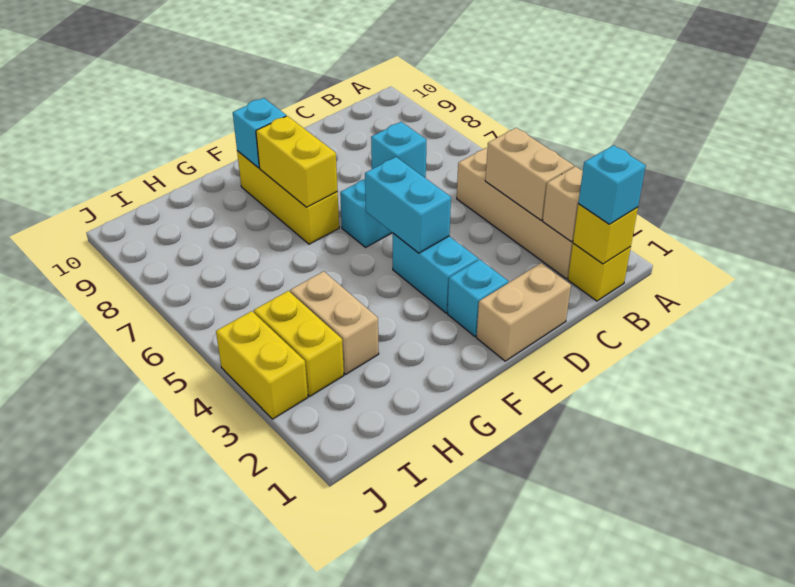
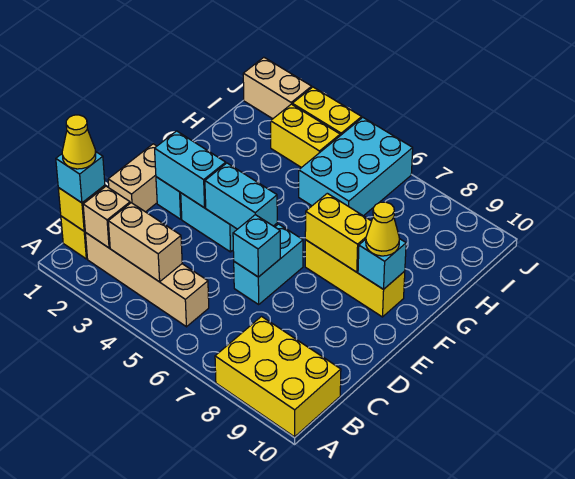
none -> yellow 2x3 brick [215,317,341,437]
none -> yellow 1x1 cone [62,115,96,169]
none -> cyan 1x2 brick [155,131,226,208]
none -> yellow 1x1 cone [366,202,399,256]
tan 1x2 brick [290,271,379,374] -> tan 1x2 brick moved to [243,57,312,119]
none -> cyan 2x3 brick [299,118,413,216]

